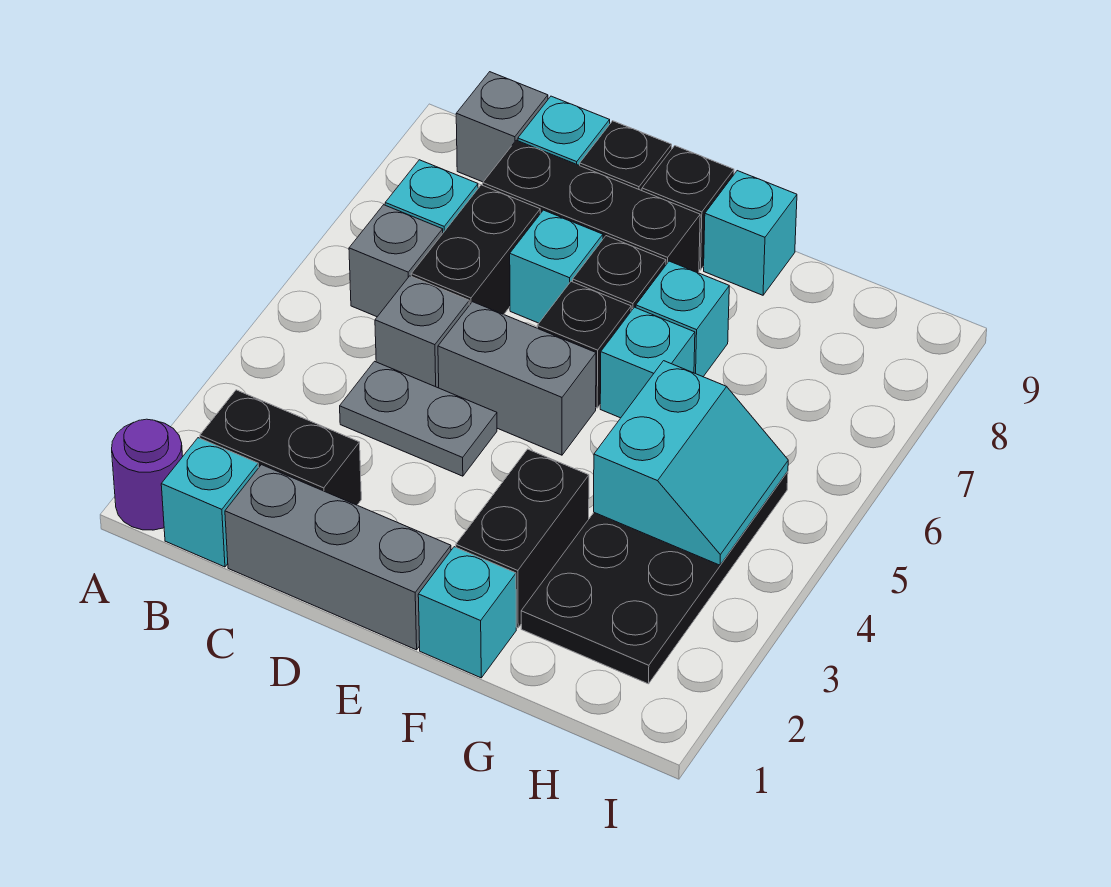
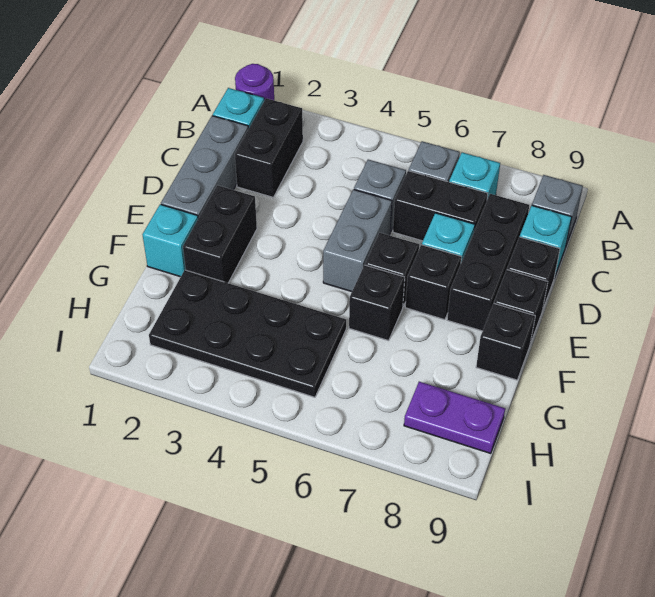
grey 1x2 plate [340,361,497,476] -> none
black 1x2 brick [456,449,589,628] -> black 1x2 brick turned to [183,185,257,283]
cyan 1x1 brick [600,307,695,418] -> black 1x1 brick [349,265,405,341]
cyan 1x1 brick [636,261,729,377] -> none
cyan 1x1 brick [704,171,797,295] -> black 1x1 brick [476,303,535,380]
cyan 2x2 slope [594,361,788,565] -> none
none -> purple 1x2 plate [404,382,505,454]

